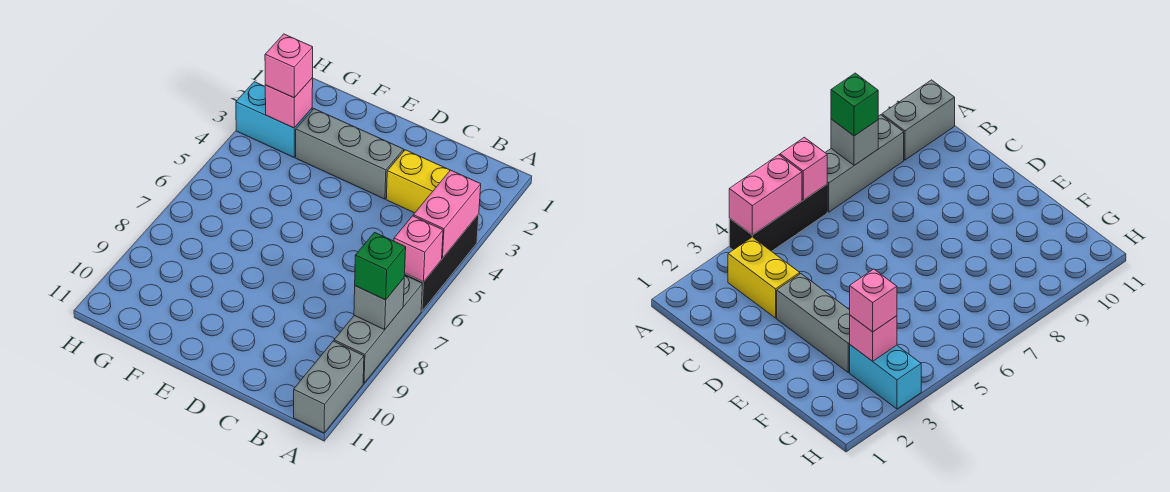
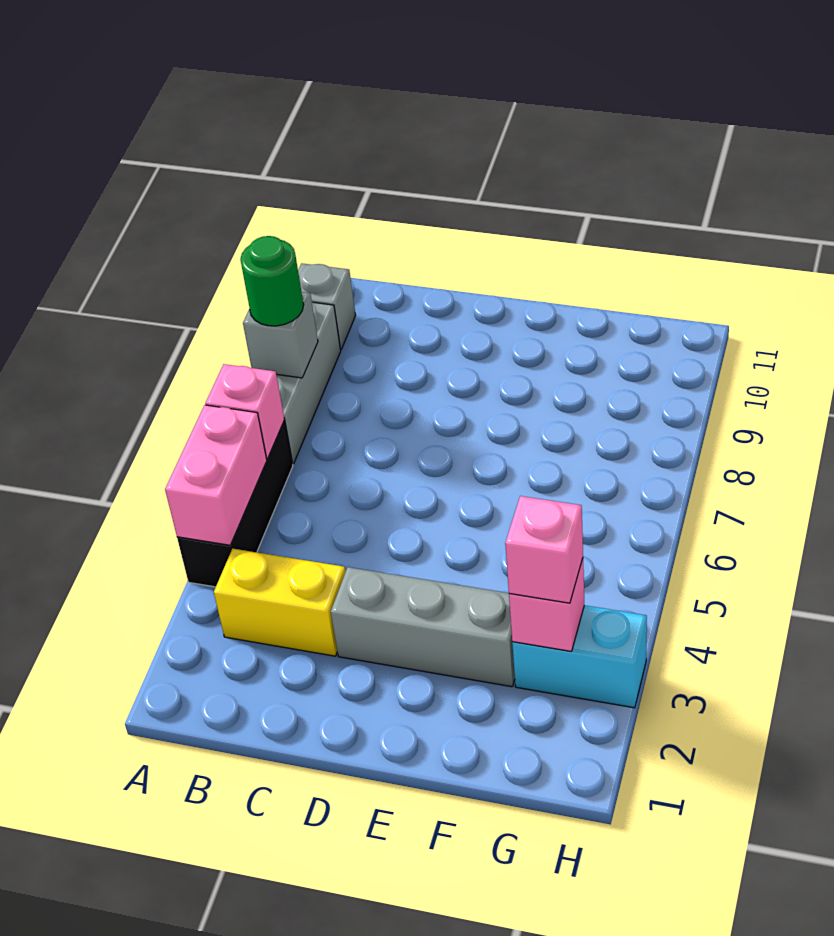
green 1x1 brick [355,232,406,300] -> green 1x1 round brick [240,236,303,326]
grey 1x2 brick [294,341,364,433] -> grey 1x1 brick [298,263,356,349]

